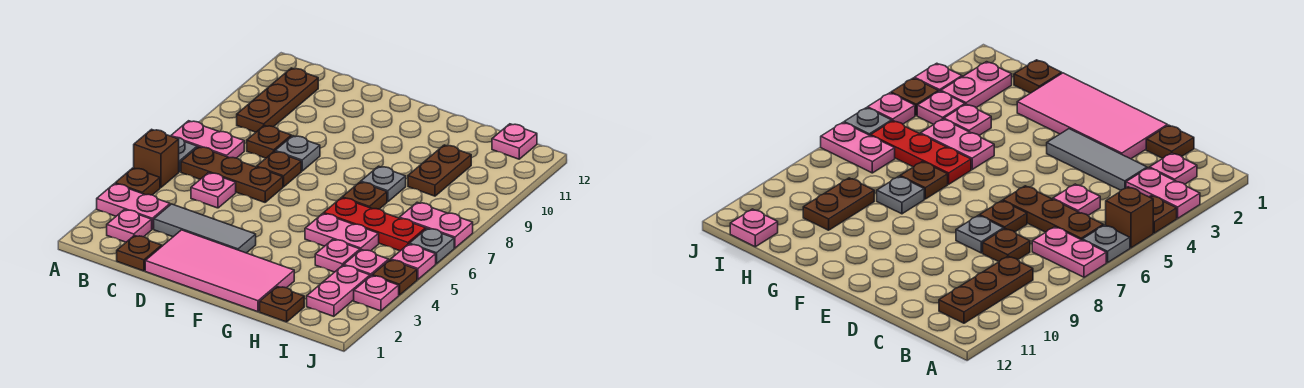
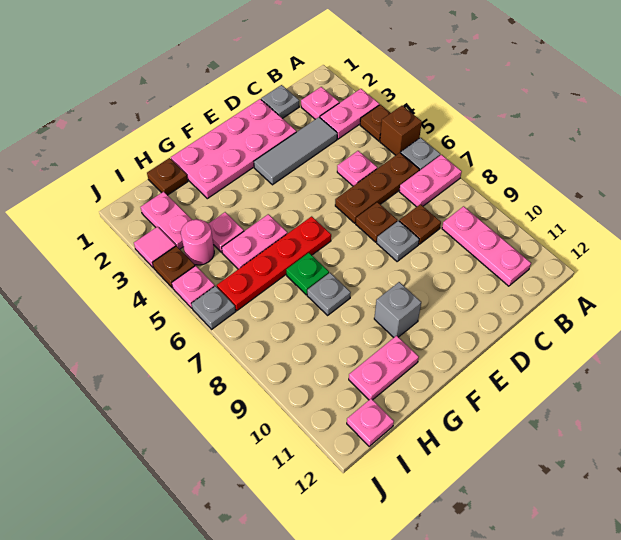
brown 1x3 plate [237,68,318,132] -> pink 1x3 plate [442,206,531,286]
brown 1x1 plate [117,236,162,271] -> grey 1x1 plate [261,85,299,119]
pink 2x4 tile [145,230,294,312] -> pink 2x4 plate [171,99,296,199]
none -> grey 1x1 brick [374,282,421,337]
red 1x3 plate [324,198,426,251] -> red 1x4 plate [217,216,331,311]
brown 1x1 plate [342,182,387,209] -> green 1x1 plate [286,253,329,295]
brown 1x2 plate [408,145,471,196] -> none
pink 1x1 plate [344,250,389,276] -> pink 1x1 round brick [181,219,214,265]
pink 1x2 plate [399,202,473,248] -> pink 1x2 plate moved to [349,336,419,400]
pink 1x1 plate [354,276,399,311] -> pink 1x1 tile [134,227,176,268]

